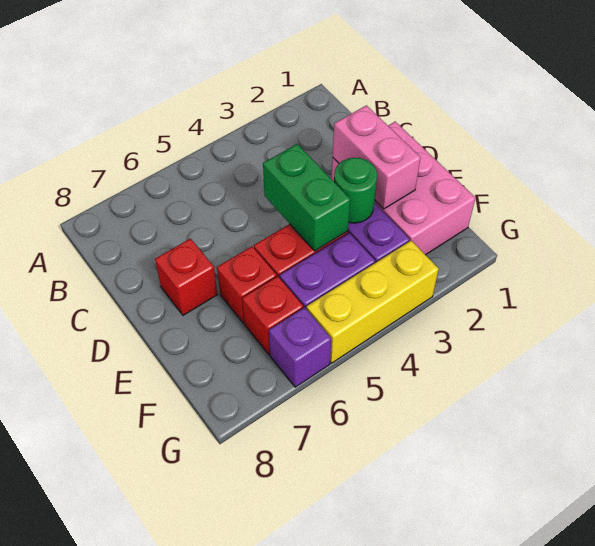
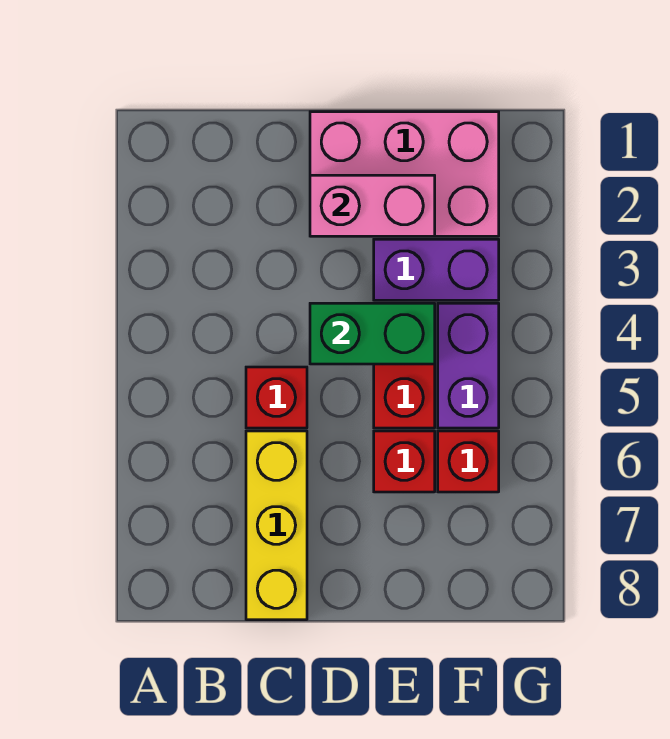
red 1x1 brick [155,239,218,315] -> red 1x1 brick moved to [246,367,307,428]
green 1x1 round brick [334,158,377,223] -> none
yellow 1x3 brick [306,241,439,363] -> yellow 1x3 brick moved to [246,431,307,620]
purple 1x1 brick [269,307,331,387] -> none

